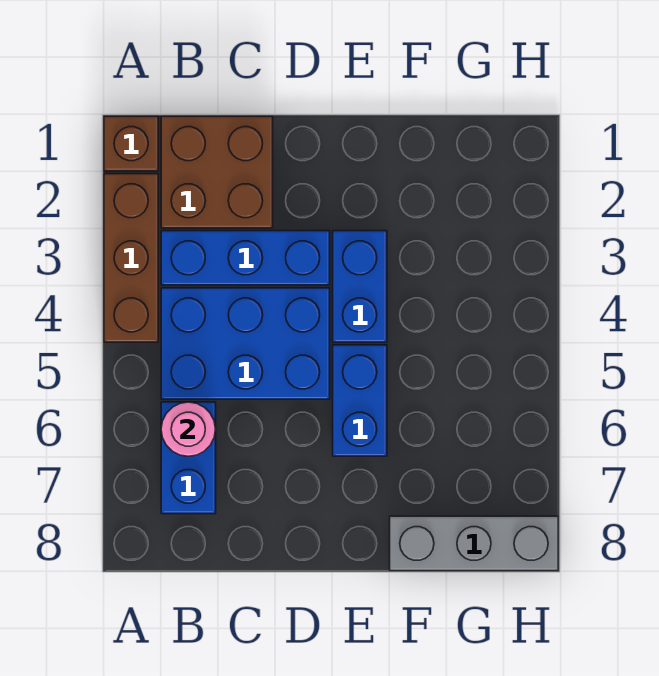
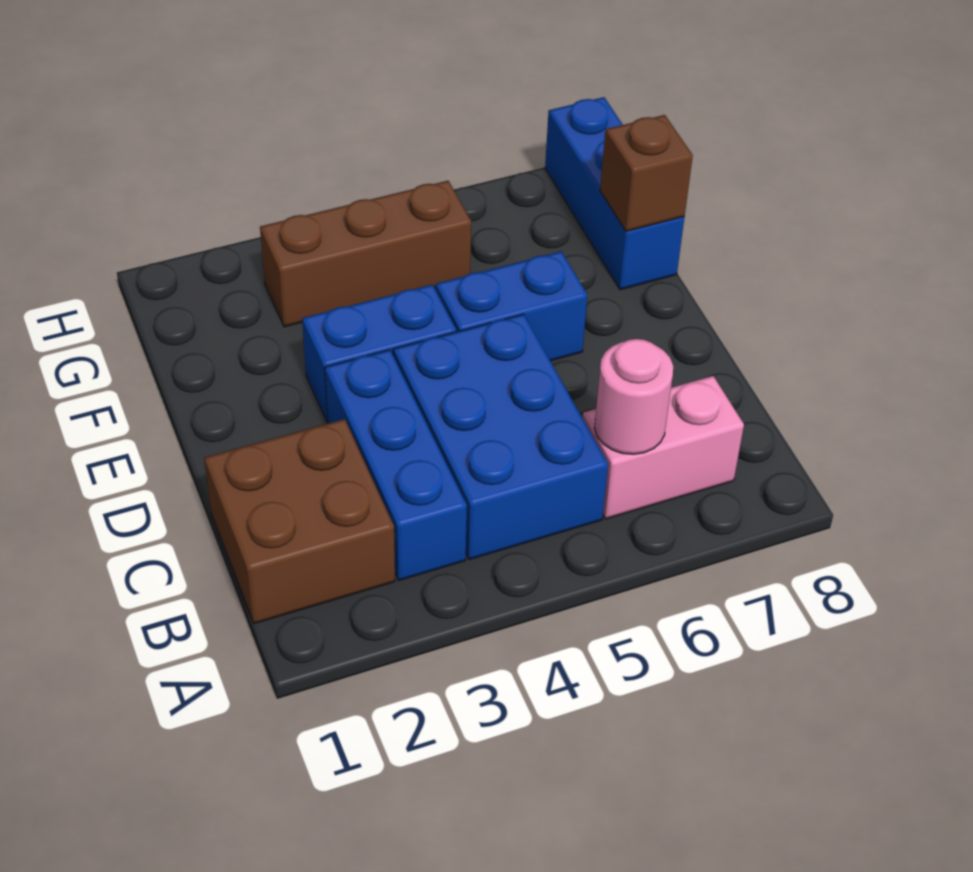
brown 1x1 brick [104,116,158,171] -> brown 1x1 brick moved to [600,115,693,231]
brown 1x3 brick [104,174,158,342] -> brown 1x3 brick moved to [260,181,471,327]
blue 1x2 brick [161,402,216,514] -> pink 1x2 brick [583,376,744,519]
grey 1x3 brick [390,516,558,571] -> blue 1x3 brick [545,97,684,290]

